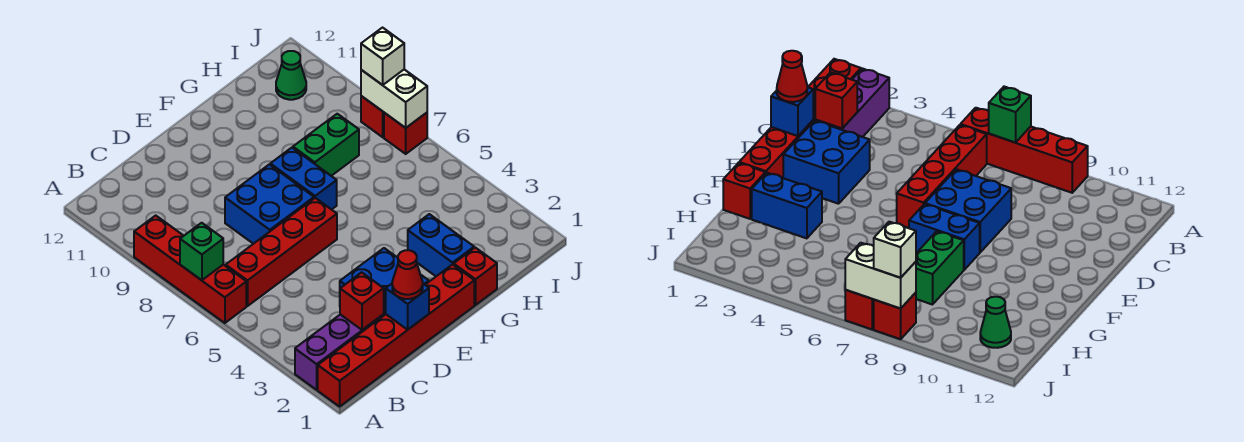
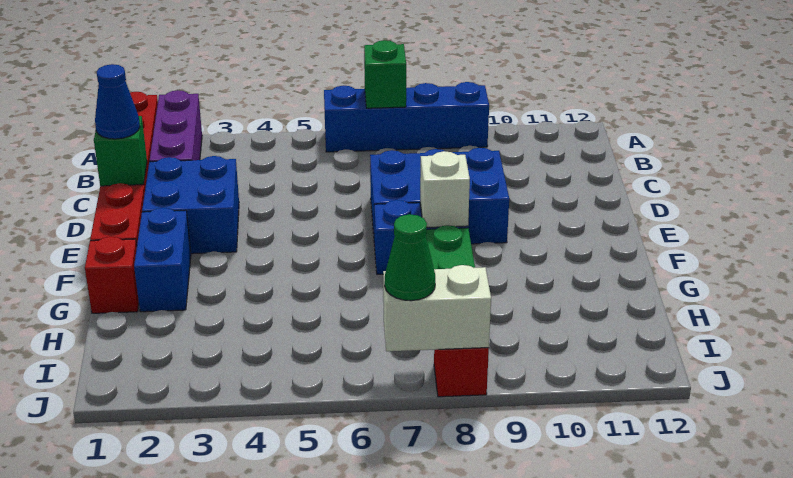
red 1x4 brick [134,215,246,323] -> blue 1x4 brick [324,82,489,152]
red 1x4 brick [226,198,337,306] -> none
red 1x1 brick [340,272,384,330] -> none
blue 1x1 brick [386,284,429,330] -> green 1x1 brick [94,116,147,186]
red 1x1 cone [392,250,423,299] -> blue 1x1 cone [95,64,140,139]
blue 2x2 brick [225,164,314,244] -> blue 2x3 brick [370,147,509,246]
blue 1x2 brick [408,214,474,276] -> blue 1x2 brick turned to [134,208,191,312]
green 1x1 cone [276,51,306,100] -> green 1x1 cone moved to [385,214,435,301]
red 1x1 brick [384,113,427,154] -> none
white 1x1 brick [361,28,404,85] -> white 1x1 brick moved to [420,151,470,227]

